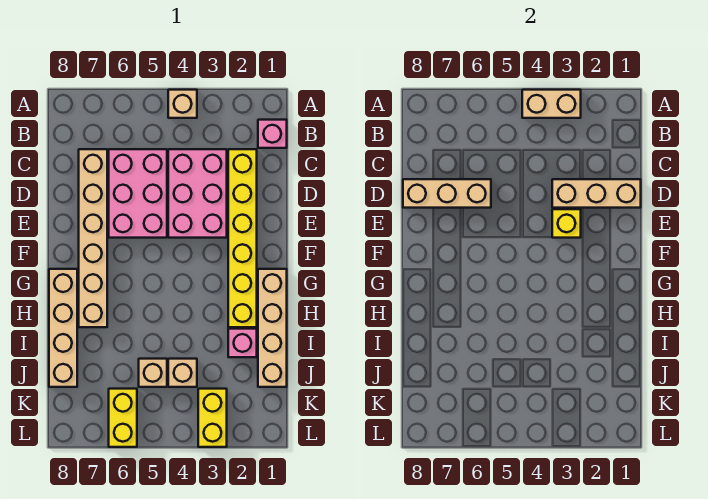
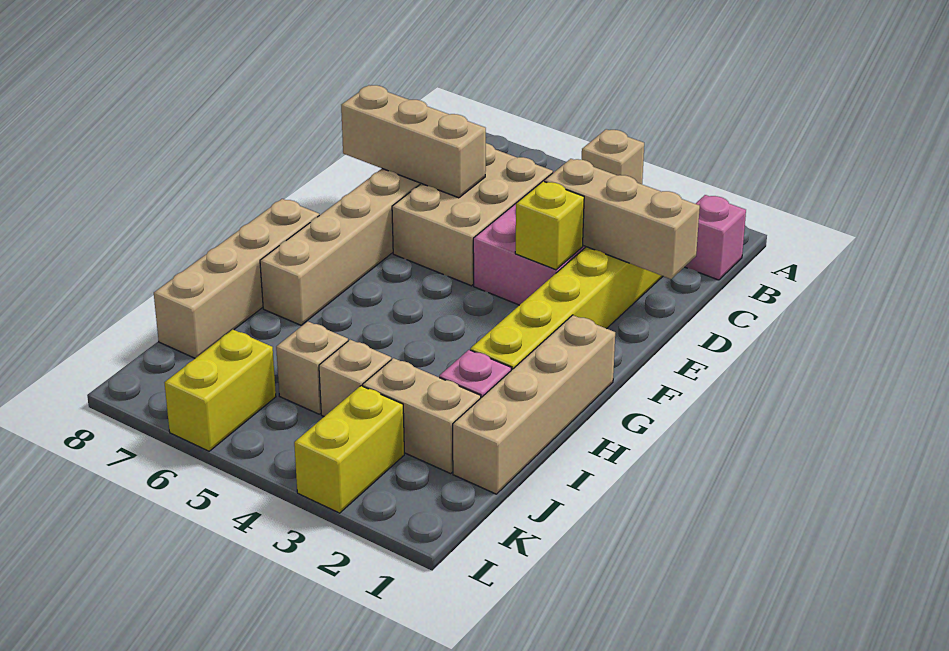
tan 1x2 brick [522,90,581,118] -> tan 1x2 brick moved to [362,358,481,473]
pink 2x3 brick [109,149,167,238] -> tan 2x3 brick [392,143,553,286]

